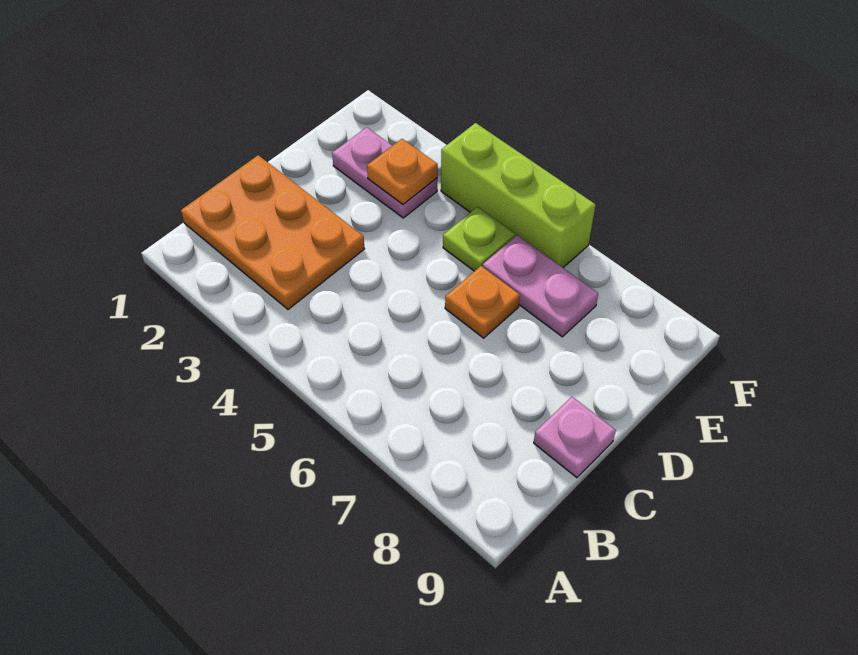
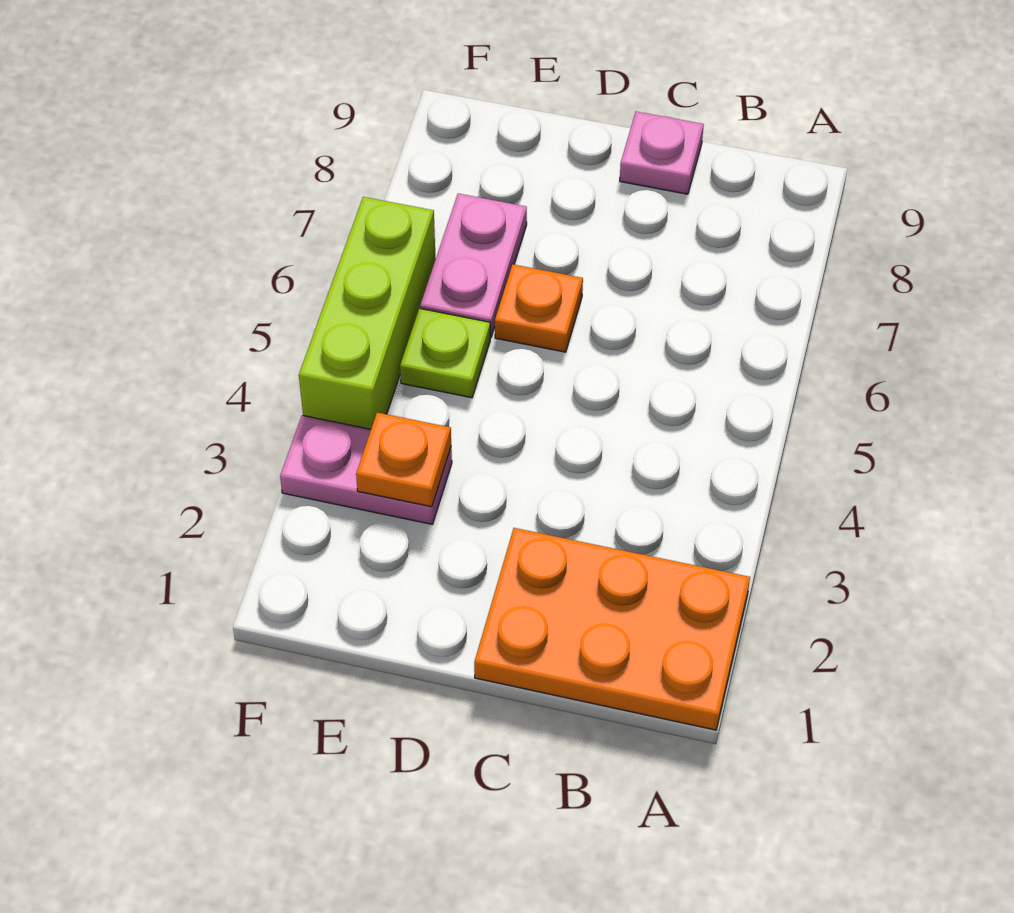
orange 2x3 plate [181,155,364,309] -> orange 2x3 plate turned to [474,528,750,730]
pink 1x2 plate [332,127,438,218] -> pink 1x2 plate turned to [280,415,452,524]

